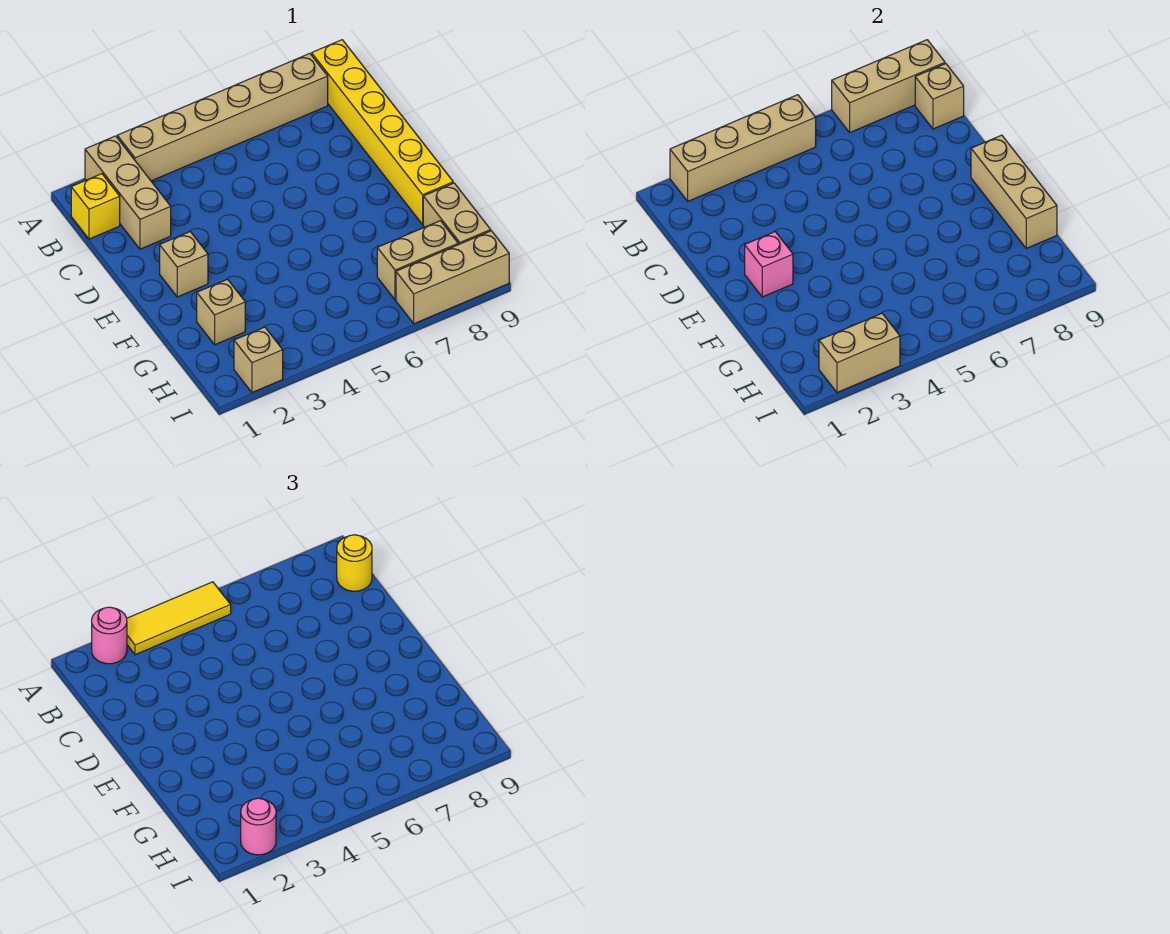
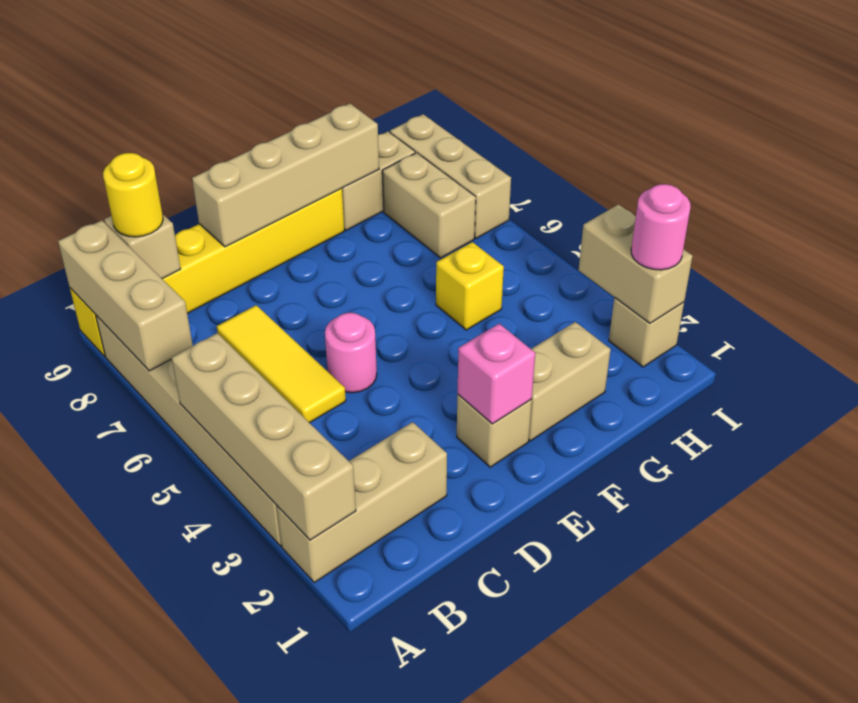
pink 1x1 round brick [92,607,127,664] -> pink 1x1 round brick moved to [325,313,377,393]
yellow 1x3 tile [127,582,231,655] -> yellow 1x3 tile moved to [217,305,346,423]
yellow 1x1 brick [71,174,120,239] -> yellow 1x1 brick moved to [436,242,504,330]
tan 1x3 brick [971,135,1057,248] -> tan 1x4 brick [192,103,379,247]
tan 1x1 brick [197,279,245,345] -> tan 1x2 brick [529,322,611,441]

